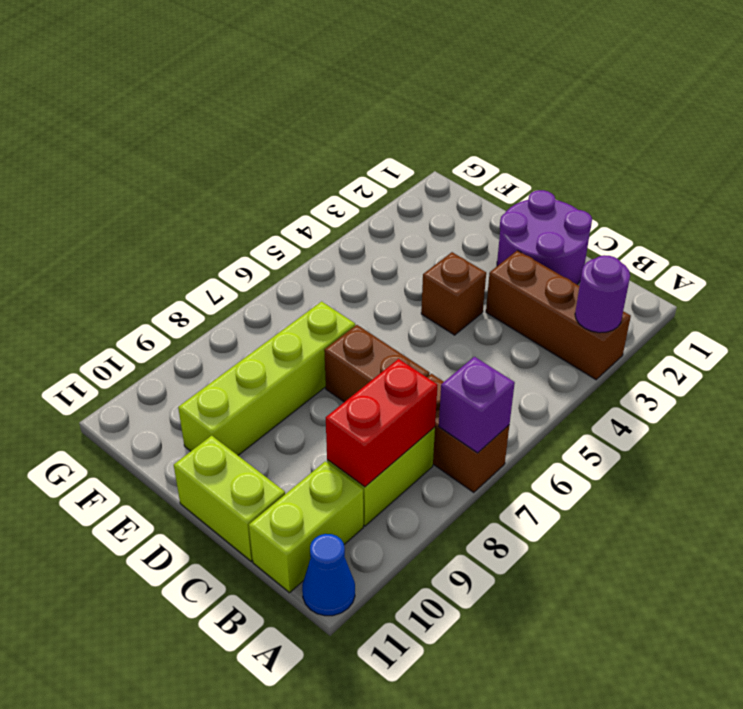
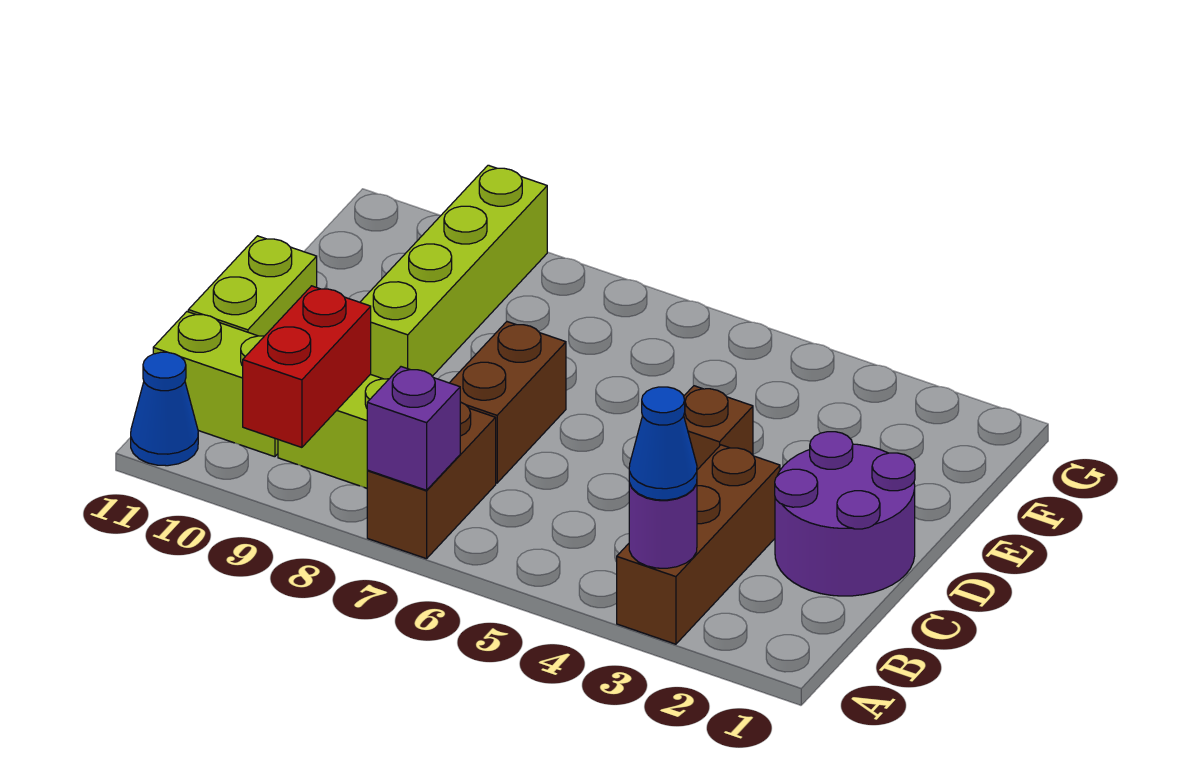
none -> blue 1x1 cone [629,387,697,500]
red 1x2 brick [326,359,437,487] -> red 1x2 brick turned to [243,286,371,447]
lime 1x4 brick [178,302,355,455] -> lime 1x4 brick turned to [360,165,547,379]

